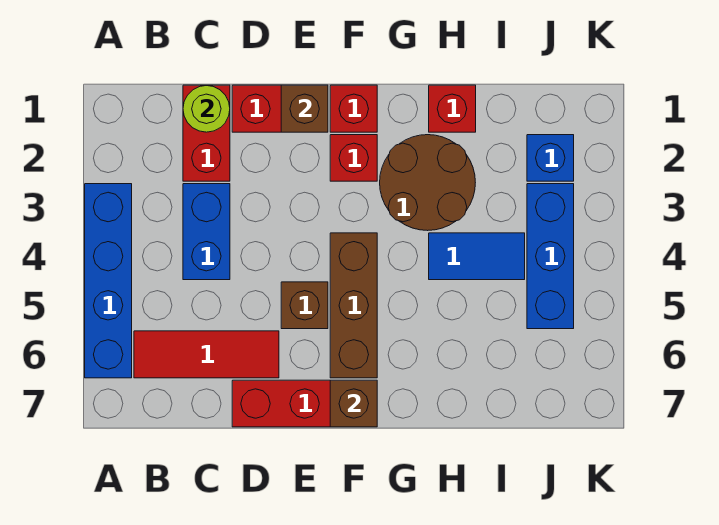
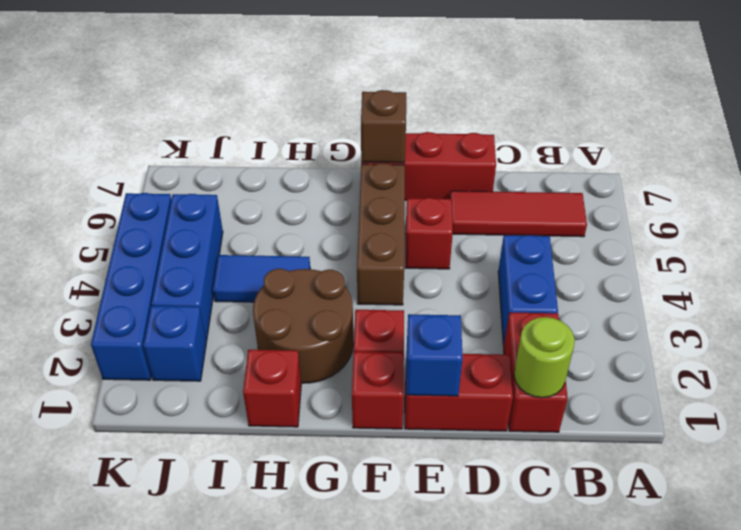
blue 1x4 brick [85,184,132,378] -> blue 1x4 brick moved to [91,193,171,380]
brown 1x1 brick [281,85,328,132] -> blue 1x1 brick [406,314,463,396]
brown 1x1 brick [281,282,328,329] -> red 1x1 brick [405,198,453,269]

